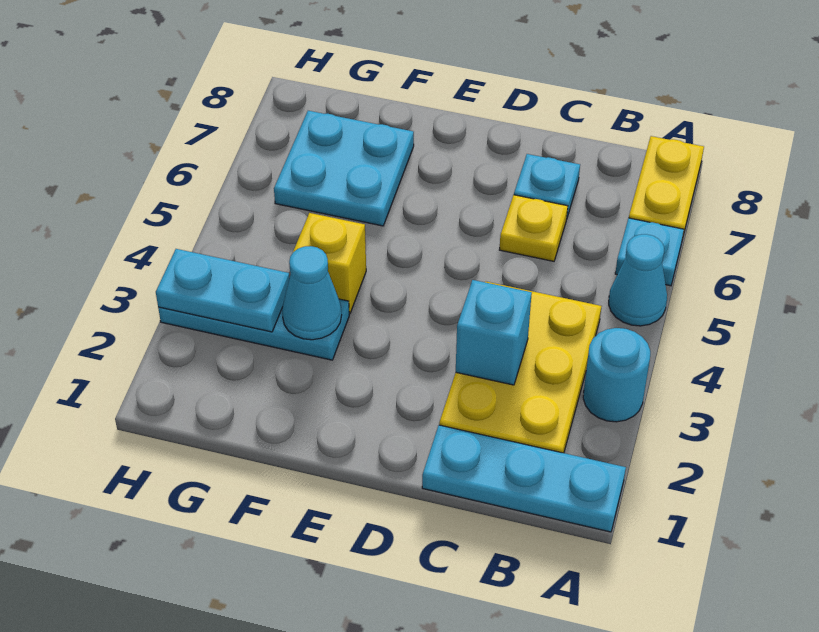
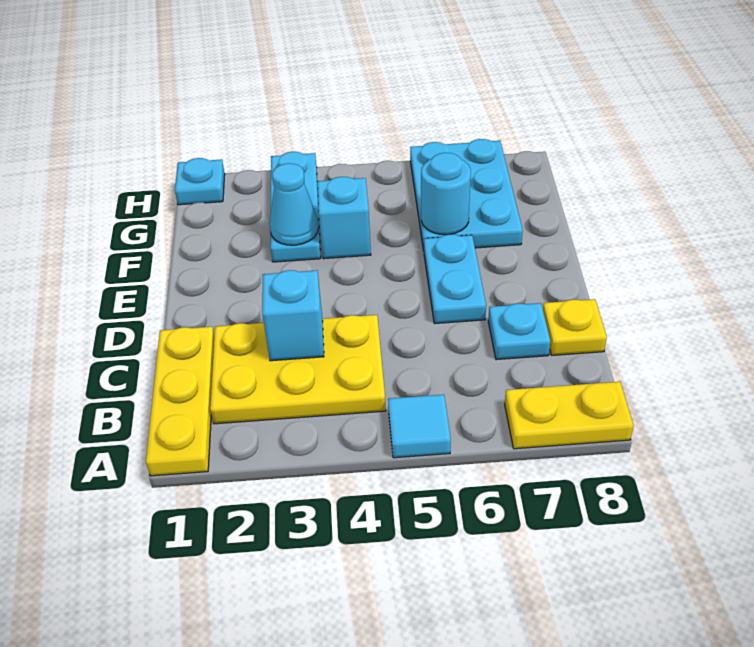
cyan 1x3 plate [422,425,626,532] -> yellow 1x3 plate [146,327,214,476]
cyan 1x1 round brick [583,328,650,422] -> cyan 1x1 round brick moved to [421,153,471,235]
cyan 1x1 cone [609,234,667,326] -> cyan 1x1 tile [388,395,451,458]
cyan 1x1 plate [615,218,684,286] -> cyan 1x1 plate moved to [175,158,225,205]
yellow 1x1 plate [500,195,568,261] -> yellow 1x1 plate moved to [543,299,607,355]
yellow 1x1 brick [293,213,366,314] -> cyan 1x1 brick [317,177,371,259]
cyan 2x2 plate [274,111,414,226] -> cyan 2x3 plate [410,139,523,250]
cyan 1x2 plate [156,249,290,332] -> cyan 1x2 plate moved to [424,234,486,324]

